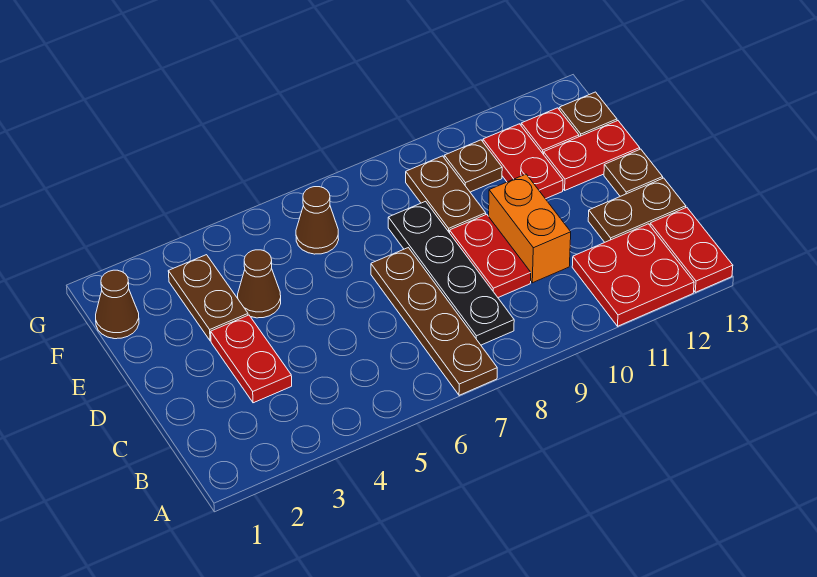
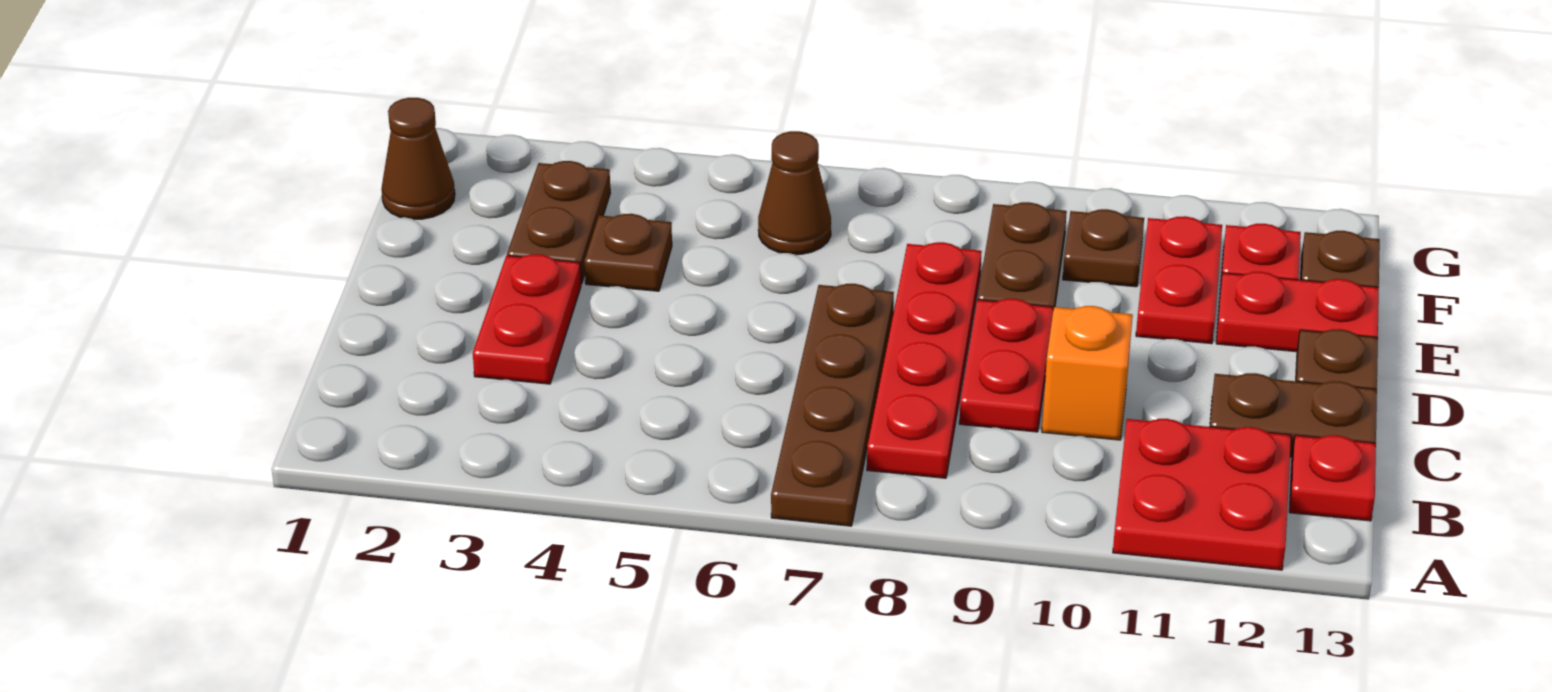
red 1x2 plate [650,207,733,292] -> red 1x1 plate [1289,435,1376,521]
black 1x4 plate [388,201,514,345] -> red 1x4 plate [867,242,982,478]
orange 1x2 brick [489,174,571,283] -> orange 1x1 brick [1042,306,1133,440]
brown 1x1 cone [238,250,281,318] -> brown 1x1 plate [584,214,672,291]

